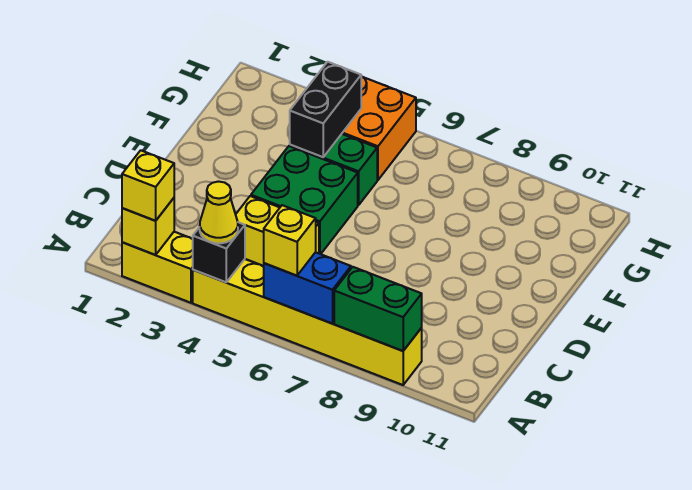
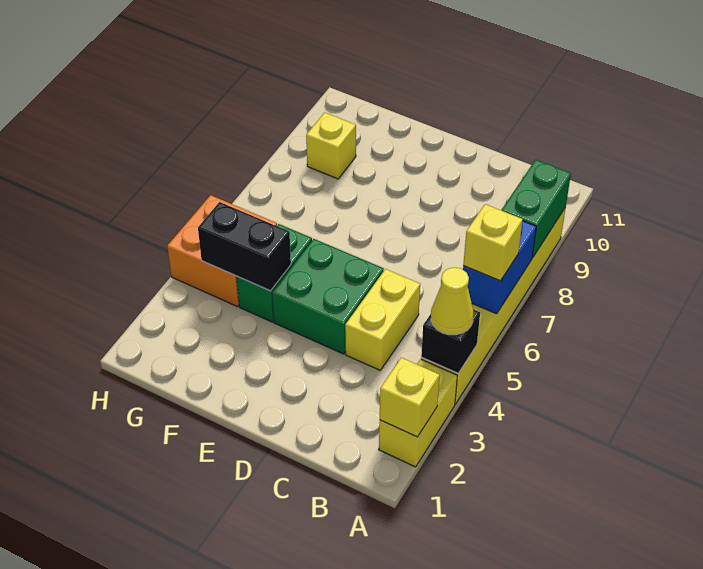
yellow 1x1 brick [122,150,174,221] -> yellow 1x1 brick moved to [306,113,356,179]

